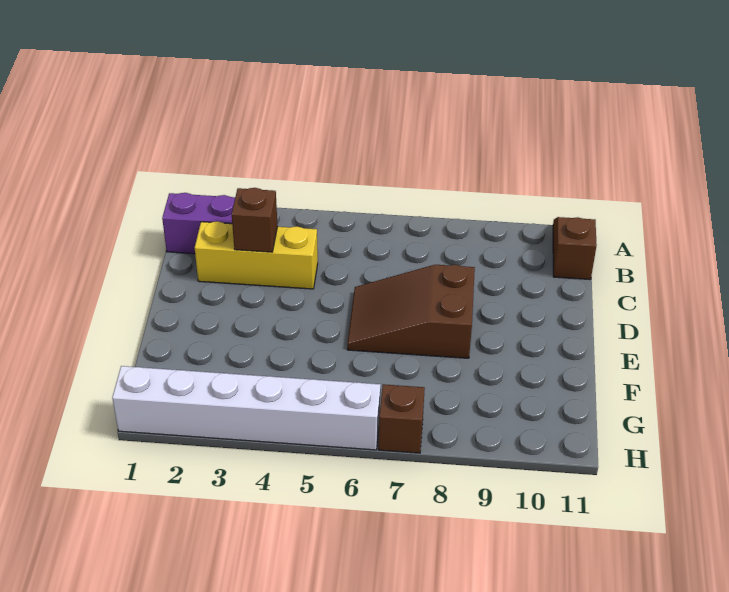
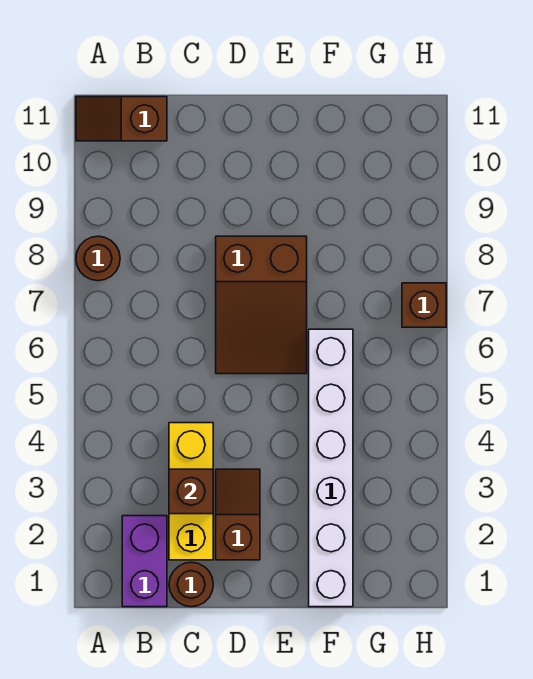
none -> brown 1x1 round brick [76,236,120,281]
none -> brown 1x1 round brick [169,562,213,607]
none -> brown 1x2 slope [216,469,260,560]
white 1x6 brick [112,366,380,450] -> white 1x6 brick moved to [309,329,353,607]

